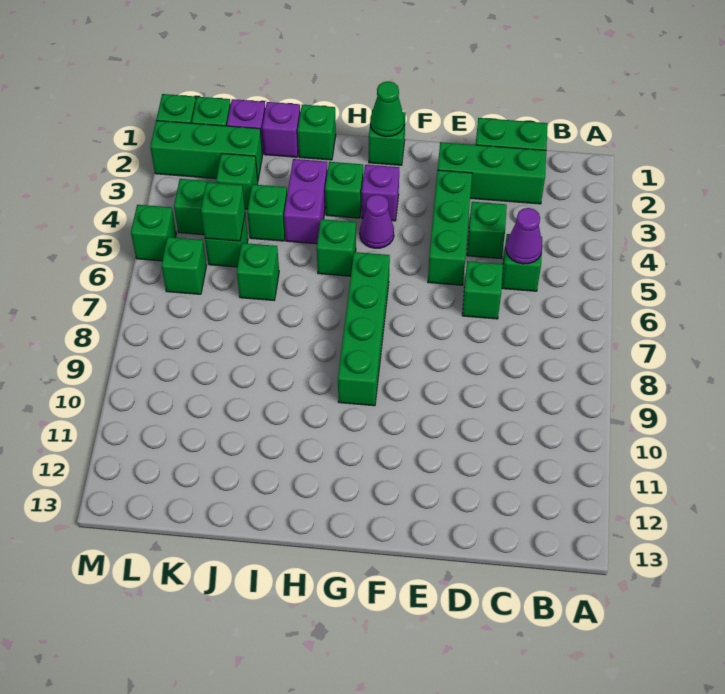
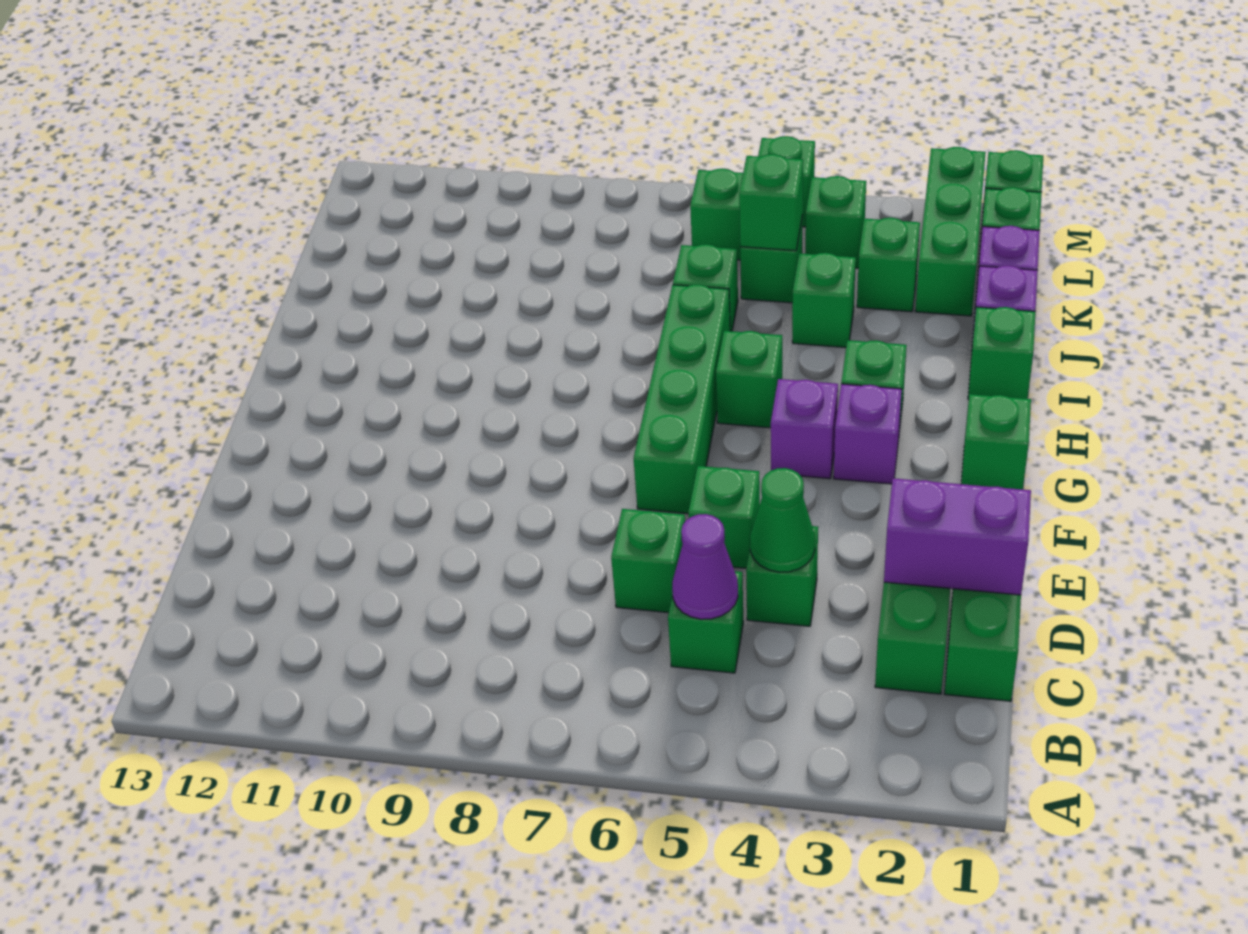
green 1x3 brick [428,170,472,285] -> green 1x1 brick [688,466,760,568]
green 1x1 cone [370,81,404,137] -> green 1x1 cone moved to [750,468,815,572]
purple 1x1 cone [360,195,394,248] -> purple 1x1 brick [771,379,838,479]
green 1x4 brick [338,252,390,406] -> green 1x4 brick turned to [634,285,730,514]
purple 1x2 brick [284,159,328,244] -> purple 1x2 brick moved to [884,478,1031,595]

